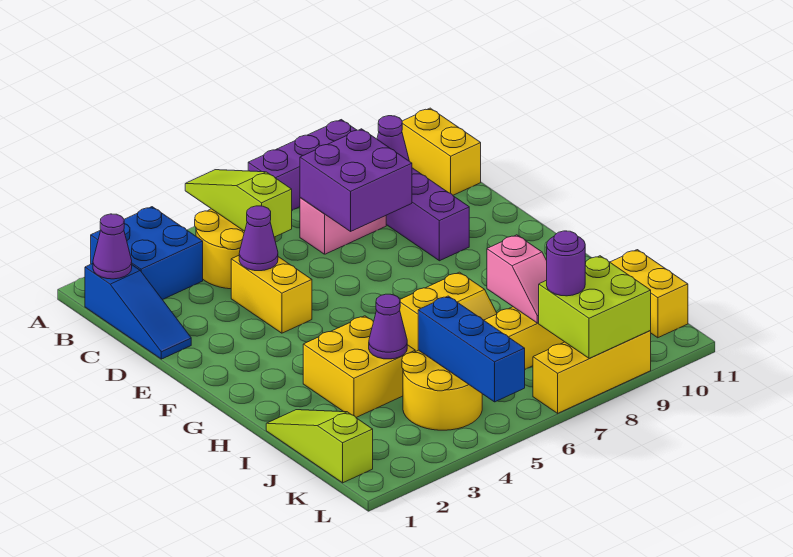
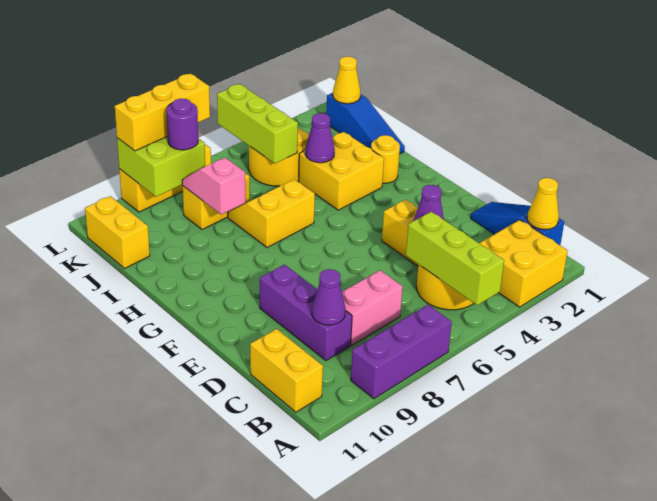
blue 2x2 brick [91,207,203,300] -> yellow 2x2 brick [479,220,568,307]
lime 1x3 slope [185,170,292,237] -> lime 1x3 brick [406,212,504,305]
purple 1x1 cone [93,214,132,279] -> yellow 1x1 cone [527,178,559,229]
purple 2x2 brick [300,129,412,231] -> none
none -> yellow 1x1 round brick [371,135,400,183]
lime 1x3 slope [266,410,373,483] -> blue 1x3 slope [326,93,405,154]
blue 1x3 brick [418,296,525,402] -> lime 1x3 brick [217,84,298,163]
none -> yellow 1x1 cone [333,57,361,104]
none -> yellow 1x3 brick [115,73,210,151]

